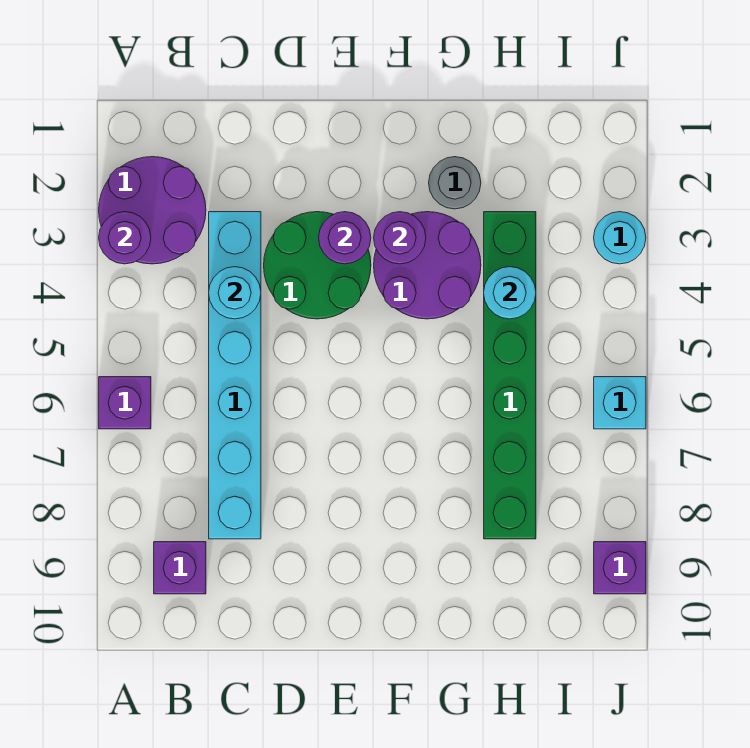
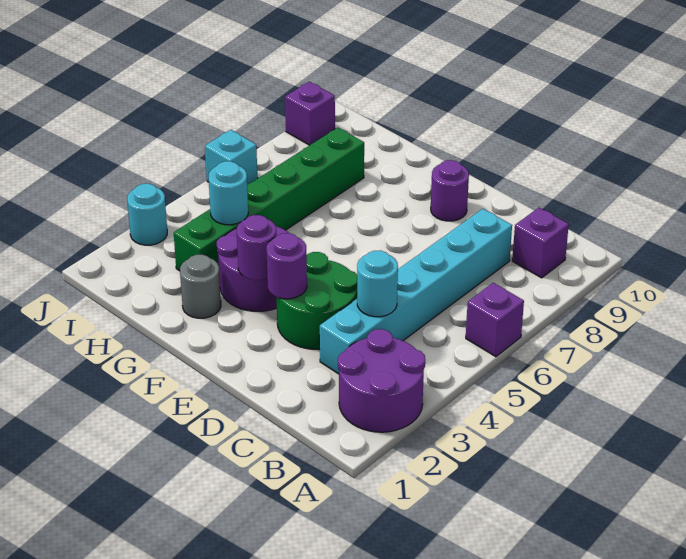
purple 1x1 round brick [99,212,151,264] -> purple 1x1 round brick moved to [431,160,469,221]

